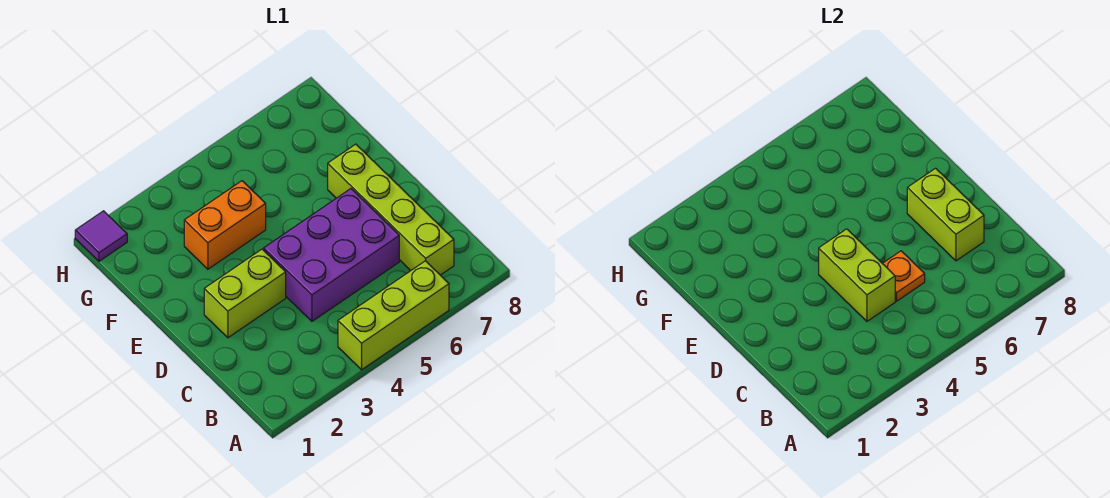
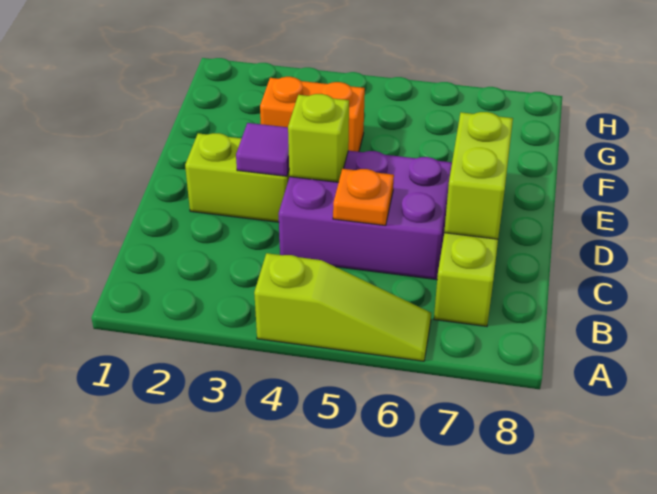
lime 1x3 brick [338,261,449,370] -> lime 1x3 slope [254,253,431,361]
lime 1x2 brick [819,229,895,321] -> lime 1x1 brick [288,94,349,182]
purple 1x1 tile [75,211,127,261] -> purple 1x1 tile moved to [236,123,289,176]

